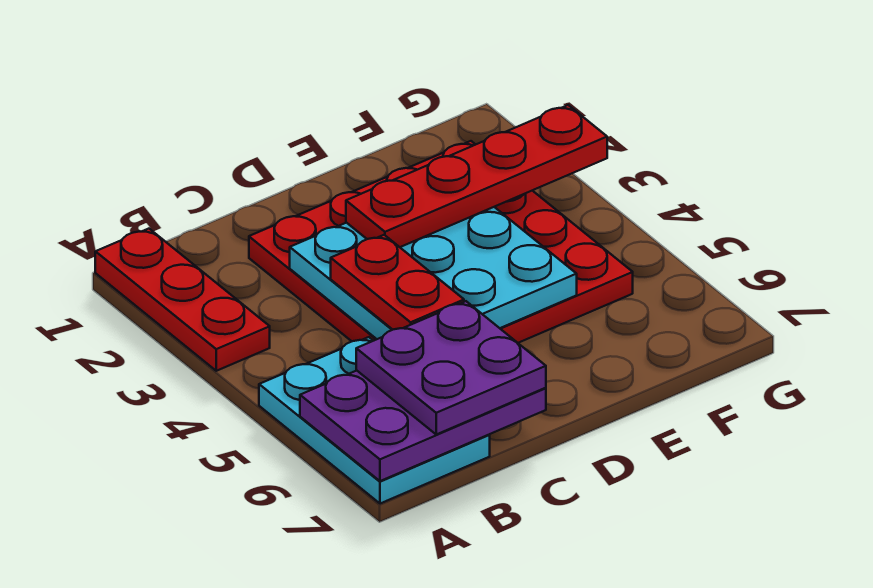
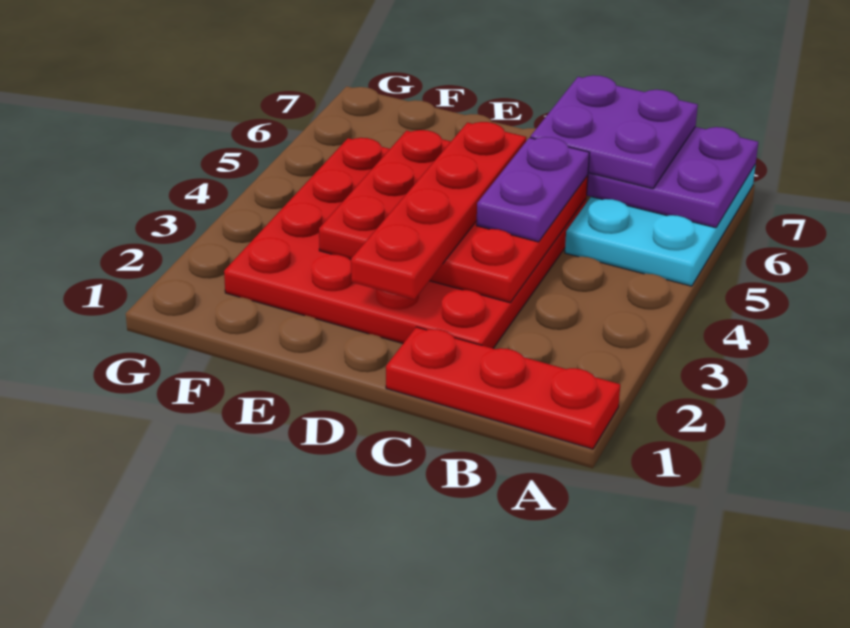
red 1x3 plate [95,229,270,371] -> red 1x3 plate turned to [386,327,620,449]
cyan 3x3 plate [290,207,577,339] -> red 3x3 plate [319,130,588,303]
red 1x2 plate [331,235,464,330] -> purple 1x2 plate [476,137,590,242]
red 1x4 plate [346,105,607,247] -> red 1x4 plate turned to [351,122,526,299]

